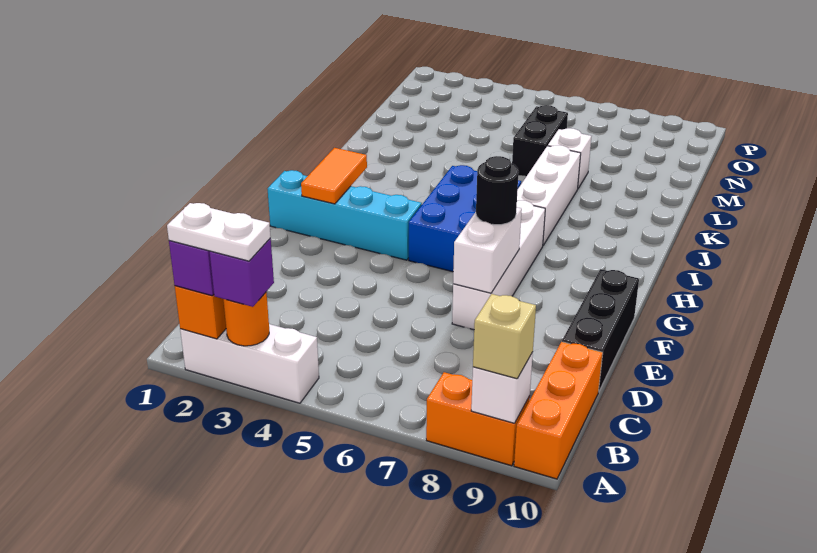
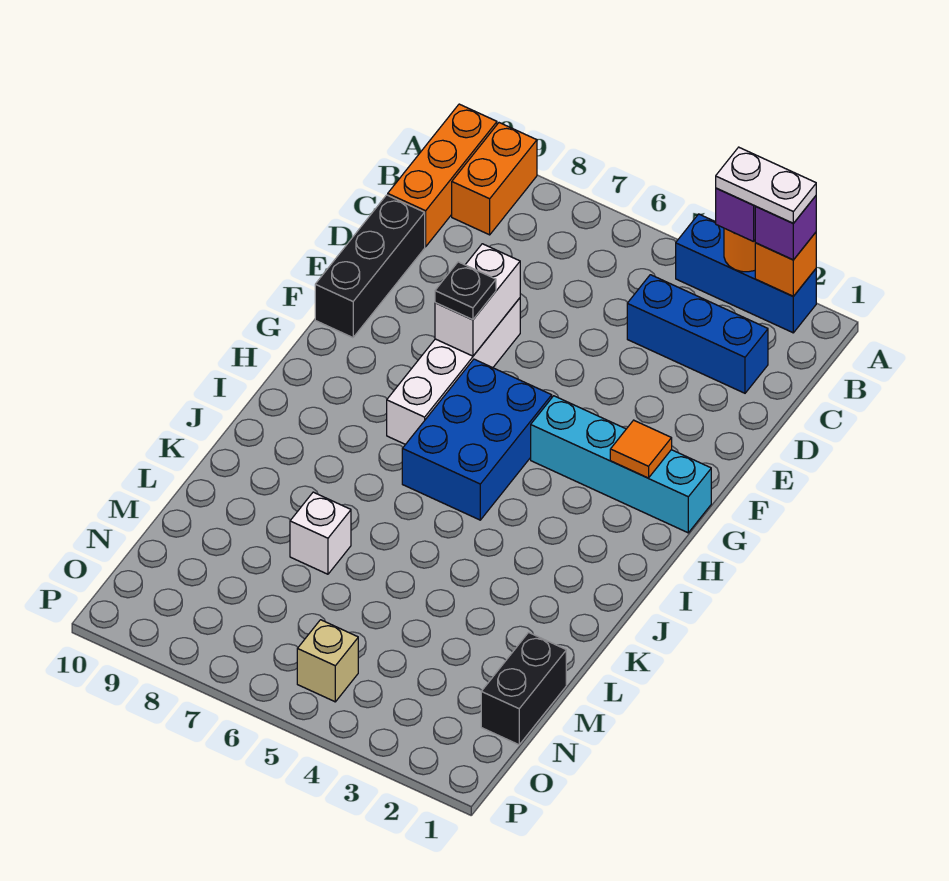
white 1x3 brick [180,324,319,403] -> blue 1x3 brick [676,214,816,333]
orange 1x2 brick [426,372,530,466] -> orange 1x2 brick turned to [452,123,537,235]
white 1x1 brick [471,352,533,423] -> none
tan 1x1 brick [473,294,536,379] -> tan 1x1 brick moved to [297,620,358,702]
none -> blue 1x3 brick [627,275,768,393]
black 1x1 round brick [476,156,519,225] -> black 1x1 plate [435,262,496,320]
orange 1x2 tile [301,148,367,204] -> orange 1x1 tile [610,420,672,478]
white 1x3 brick [517,145,581,245] -> none
black 1x2 brick [512,105,568,176] -> black 1x2 brick moved to [481,632,566,745]

